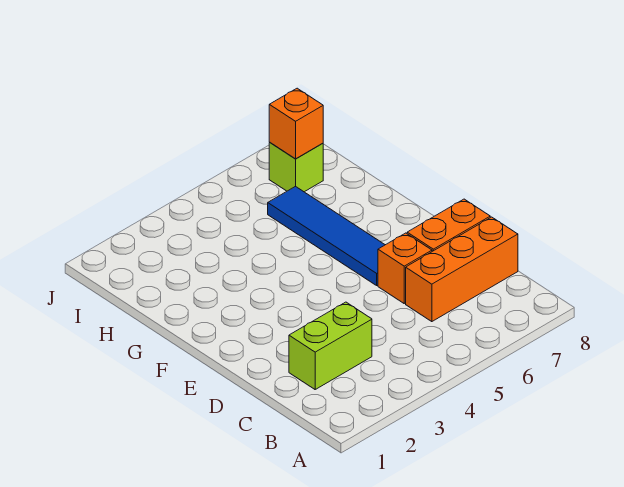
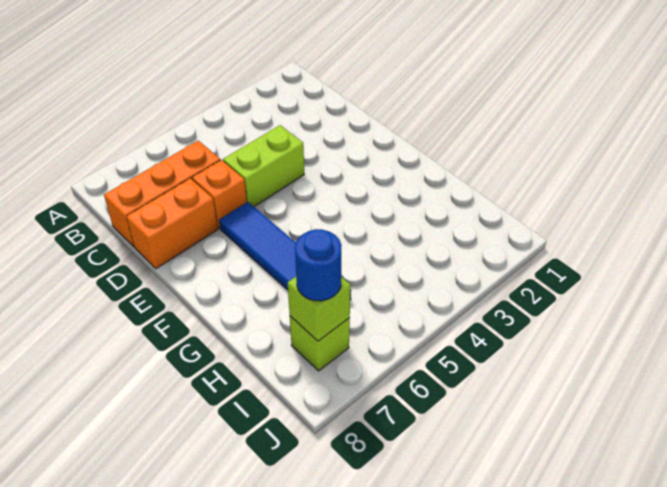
lime 1x2 brick [289,302,372,389] -> lime 1x2 brick moved to [223,125,304,206]
orange 1x1 brick [269,88,323,159] -> lime 1x1 brick [288,277,350,341]
none -> blue 1x1 round brick [295,229,342,301]

